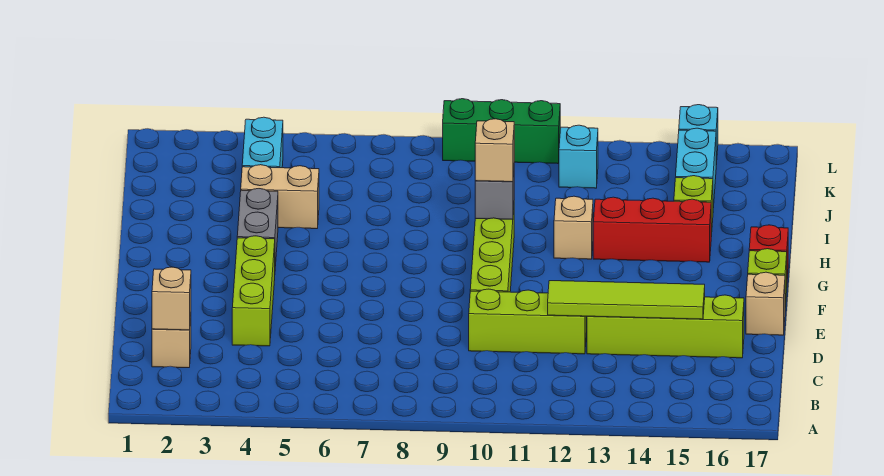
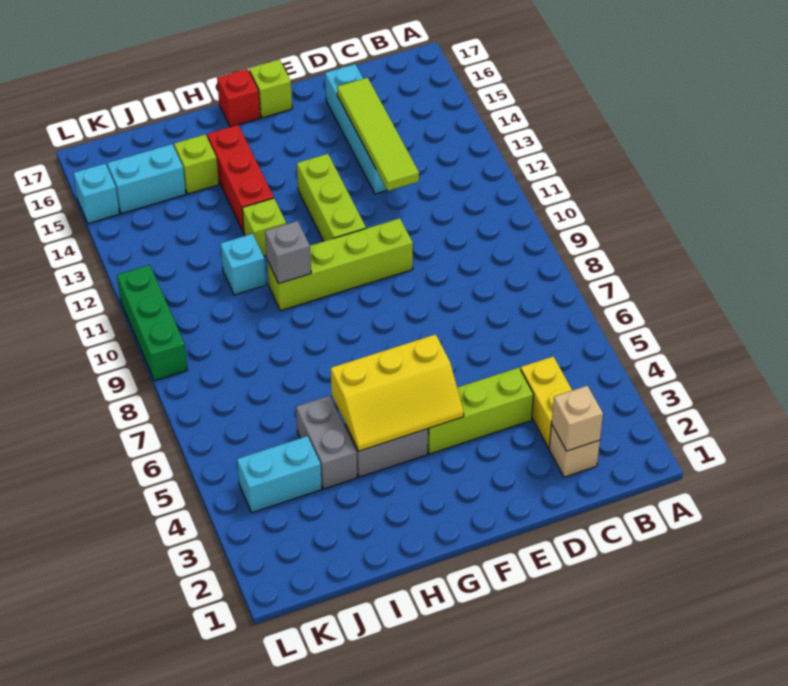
none -> yellow 1x2 brick [521,356,572,448]
lime 1x3 brick [469,289,587,354] -> lime 1x3 brick moved to [297,154,366,241]
lime 1x4 brick [587,295,744,358] -> cyan 1x4 brick [325,64,387,194]
tan 1x1 brick [746,272,785,335] -> none
none -> yellow 2x3 slope [331,334,464,451]
tan 1x1 brick [475,119,514,182] -> none
tan 1x1 brick [554,196,593,259] -> lime 1x1 brick [242,198,286,256]
tan 1x2 brick [241,165,319,229] -> grey 1x2 brick [296,396,357,489]
cyan 1x1 brick [559,125,598,188] -> cyan 1x1 brick moved to [220,234,266,295]

